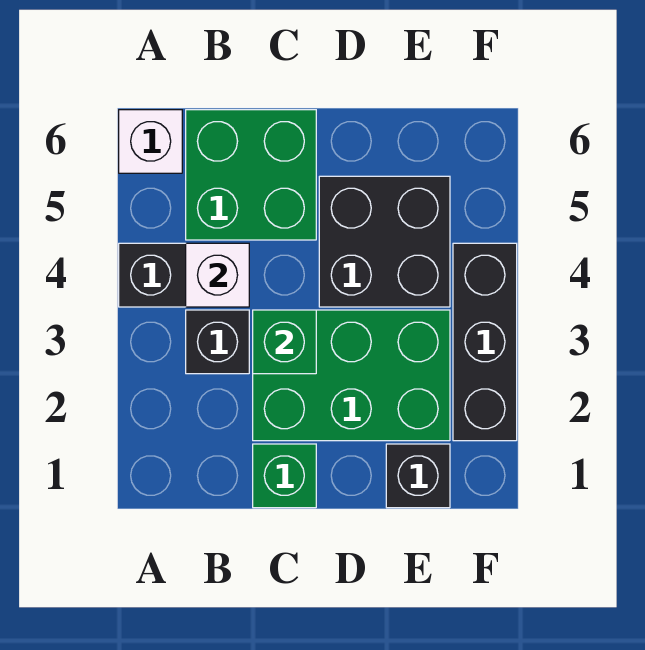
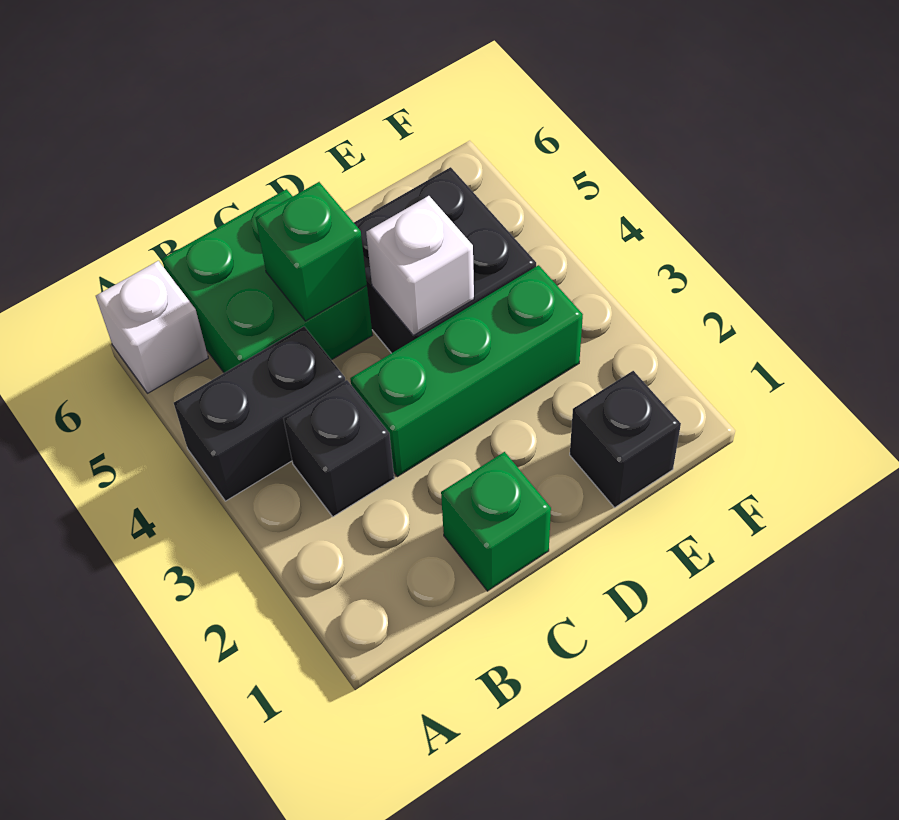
white 1x1 brick [186,243,249,307] -> white 1x1 brick moved to [366,196,474,336]
green 2x3 brick [253,310,450,441] -> green 1x3 brick [350,265,583,477]
green 1x1 brick [253,310,316,374] -> green 1x1 brick moved to [256,182,367,321]
black 1x3 brick [453,243,517,441] -> none

